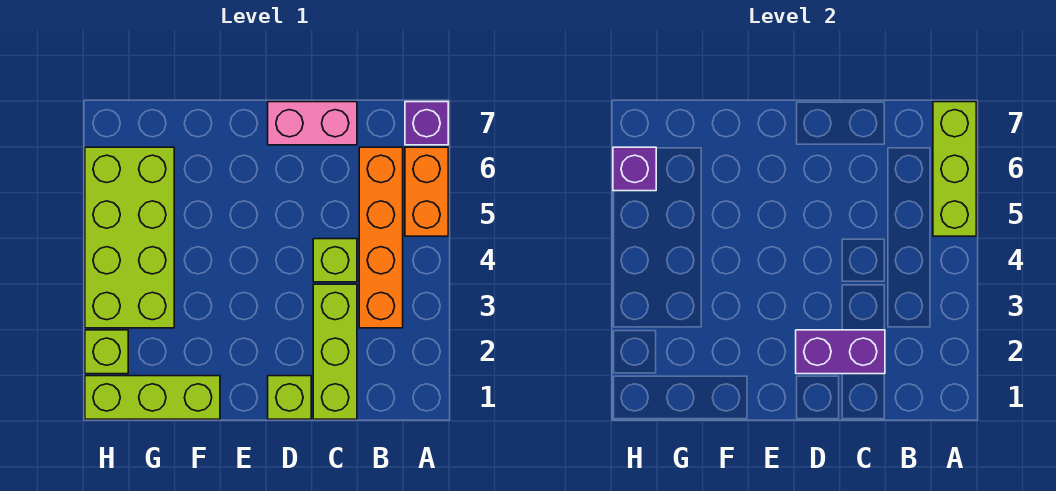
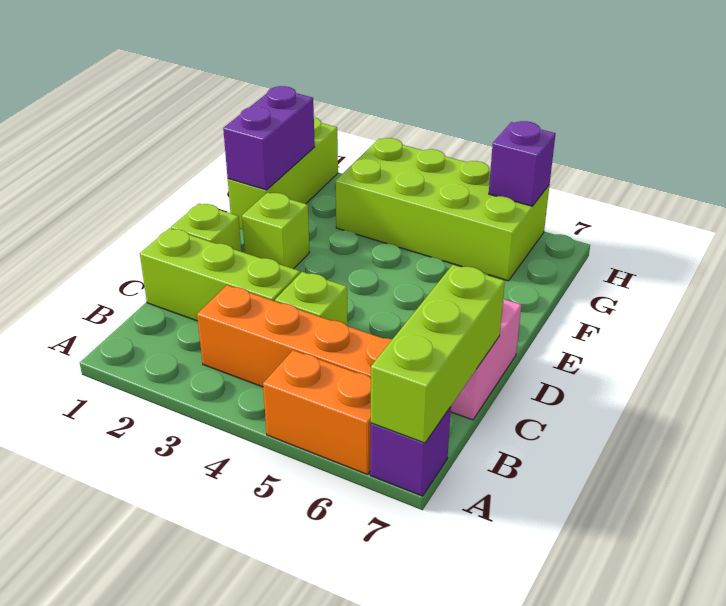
lime 1x3 brick [933,102,976,236] -> lime 1x3 brick turned to [371,265,505,443]
purple 1x2 brick [796,330,885,374] -> purple 1x2 brick moved to [223,86,315,190]
lime 1x1 brick [85,330,128,374] -> lime 1x1 brick moved to [242,193,309,269]

